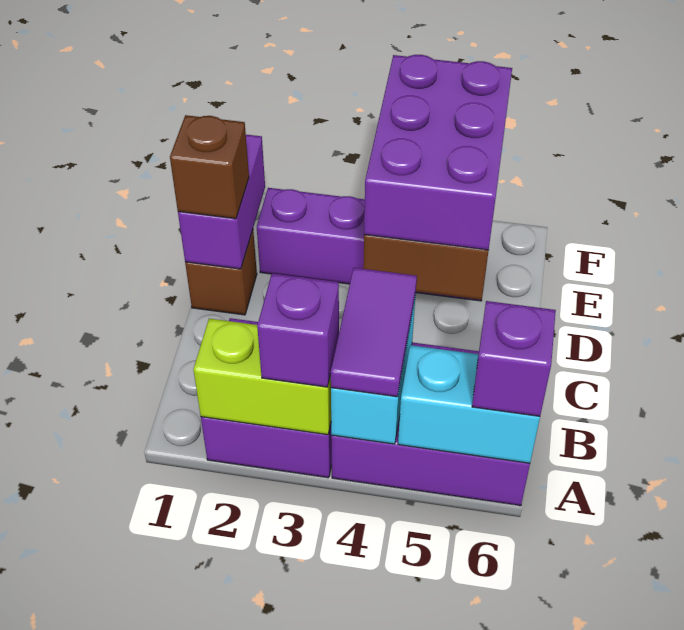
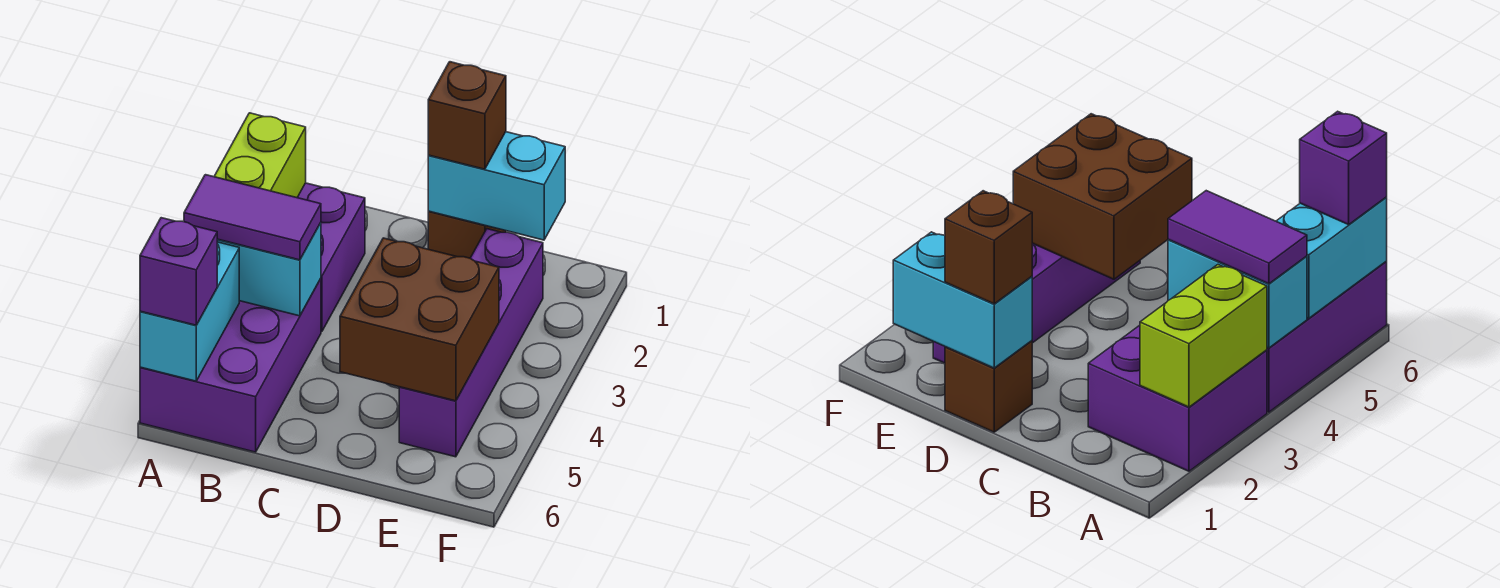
purple 1x1 brick [257,274,339,387] -> none
purple 1x2 brick [178,135,265,269] -> cyan 1x2 brick [428,132,565,240]
purple 2x3 brick [364,55,512,250] -> none

